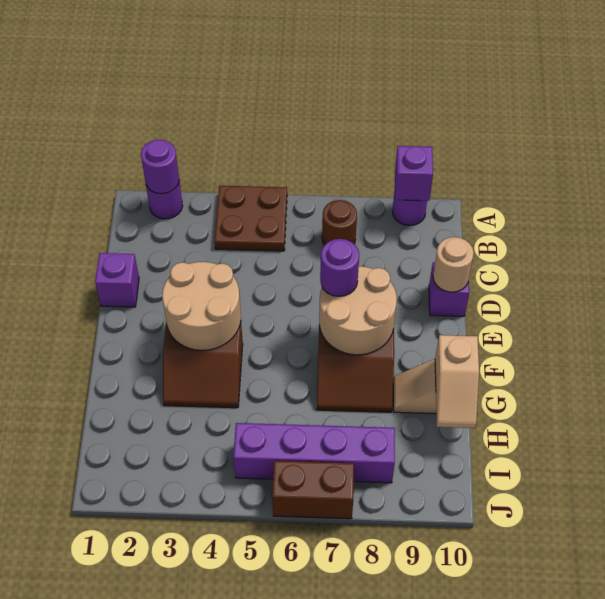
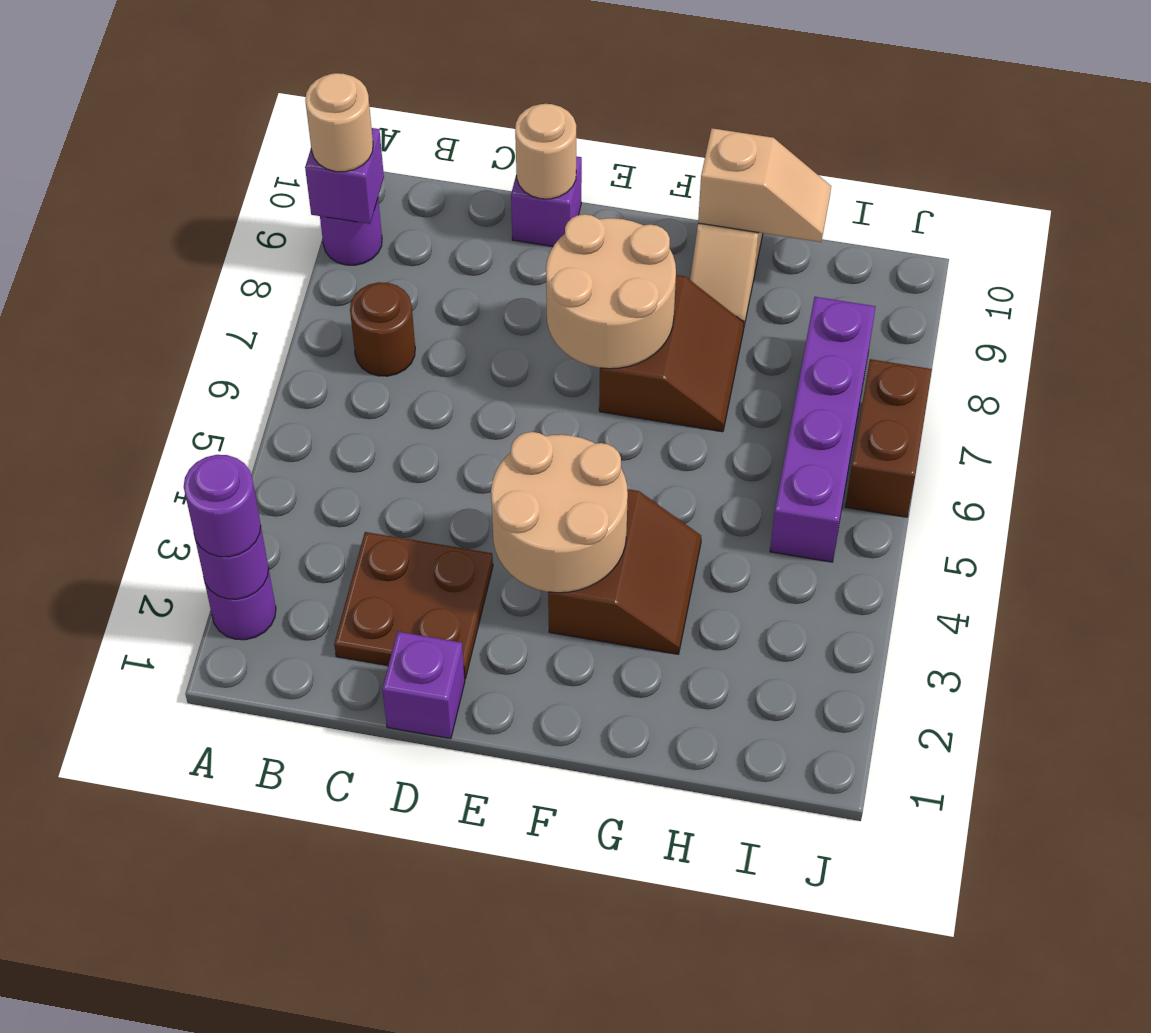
brown 2x2 plate [215,186,287,251] -> brown 2x2 plate moved to [334,532,493,679]
none -> tan 1x1 round brick [305,73,373,172]
purple 1x1 round brick [320,239,359,296] -> purple 1x1 round brick moved to [184,455,261,557]

